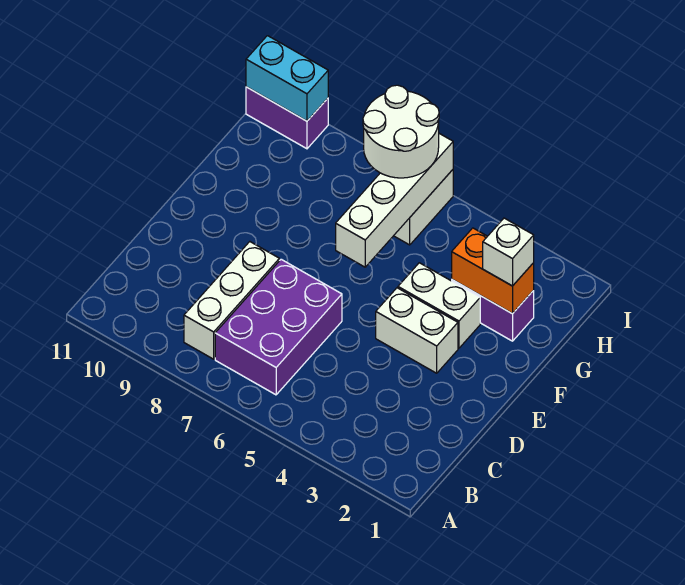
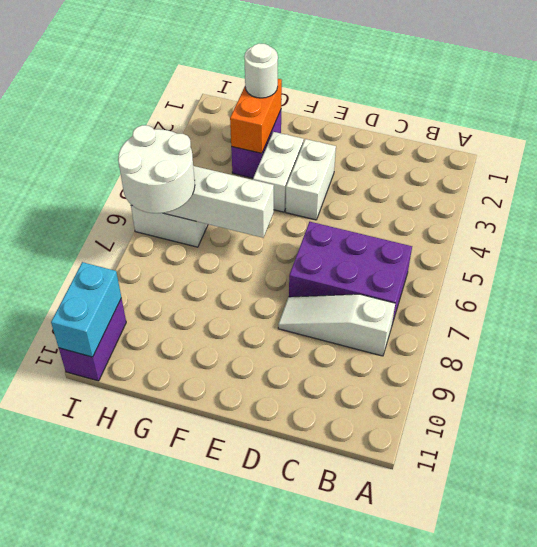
white 1x3 brick [184,242,279,359] -> white 1x3 slope [278,294,395,356]
white 1x1 brick [483,218,534,286] -> white 1x1 round brick [244,43,278,98]

